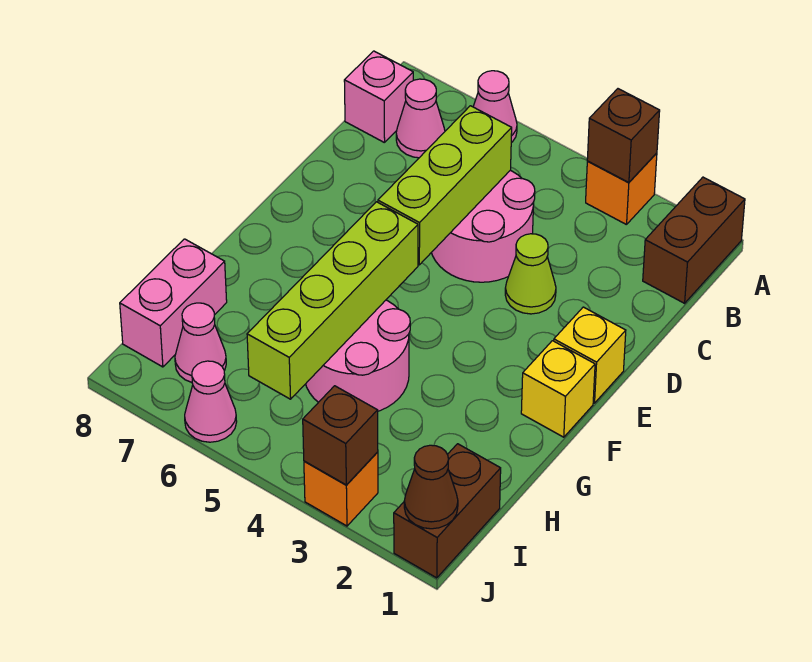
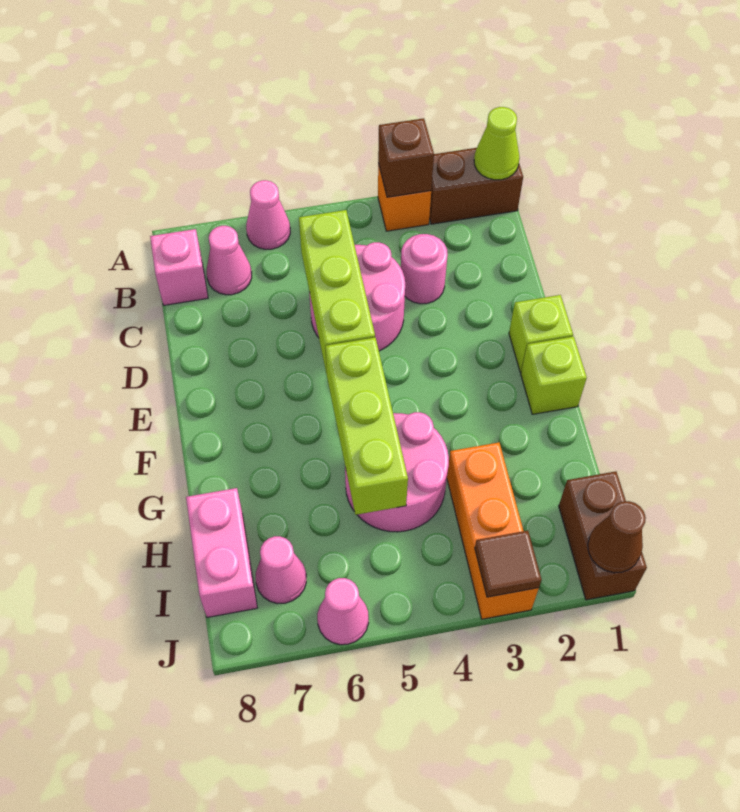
brown 1x2 brick [643,177,745,303] -> brown 1x2 brick turned to [429,148,523,224]
none -> pink 1x1 round brick [401,234,448,304]
lime 1x1 cone [505,234,556,314] -> lime 1x1 cone moved to [474,107,520,180]
yellow 1x1 brick [554,307,626,403] -> lime 1x1 brick [509,295,573,372]
yellow 1x1 brick [521,341,595,437] -> lime 1x1 brick [521,337,587,414]
lime 1x4 brick [247,202,418,399] -> lime 1x3 brick [325,338,408,515]
orange 1x1 brick [304,452,378,526] -> orange 1x3 brick [447,442,539,619]
brown 1x1 brick [303,386,378,485] -> brown 1x1 tile [475,531,542,597]

